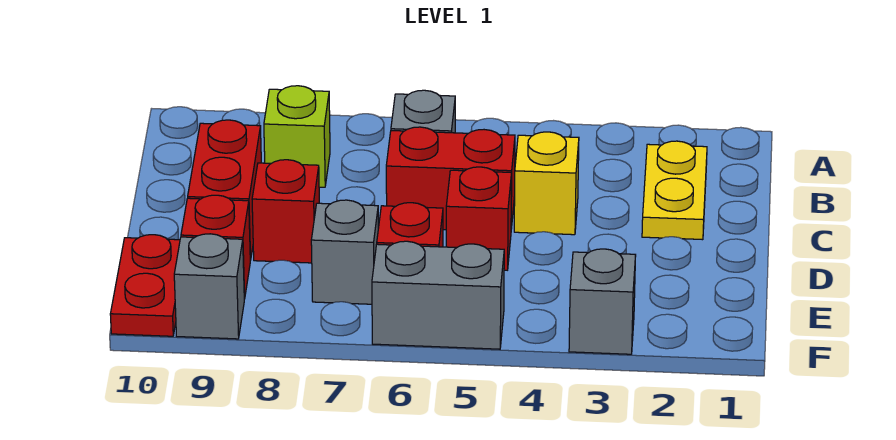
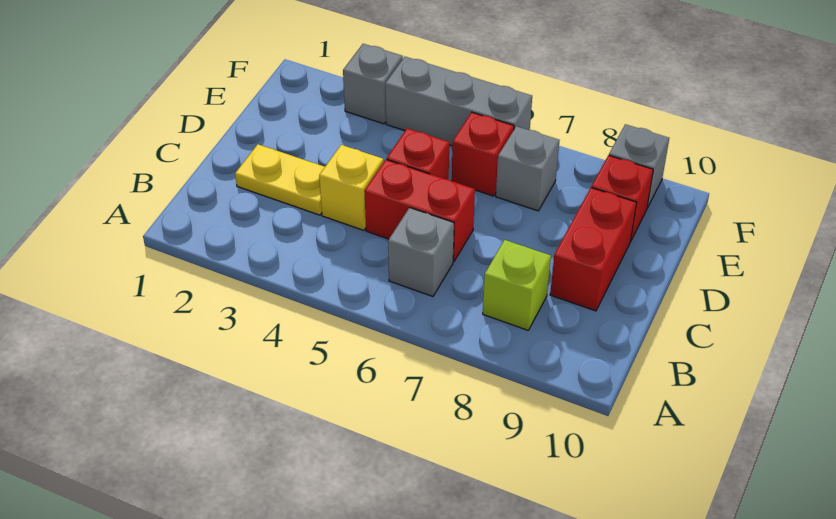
yellow 1x2 plate [642,141,707,240] -> yellow 1x2 plate turned to [235,144,325,215]
red 1x1 brick [252,160,319,263] -> none
red 1x2 plate [110,235,180,336] -> none
grey 1x2 brick [372,241,504,349] -> grey 1x3 brick [385,57,532,146]

